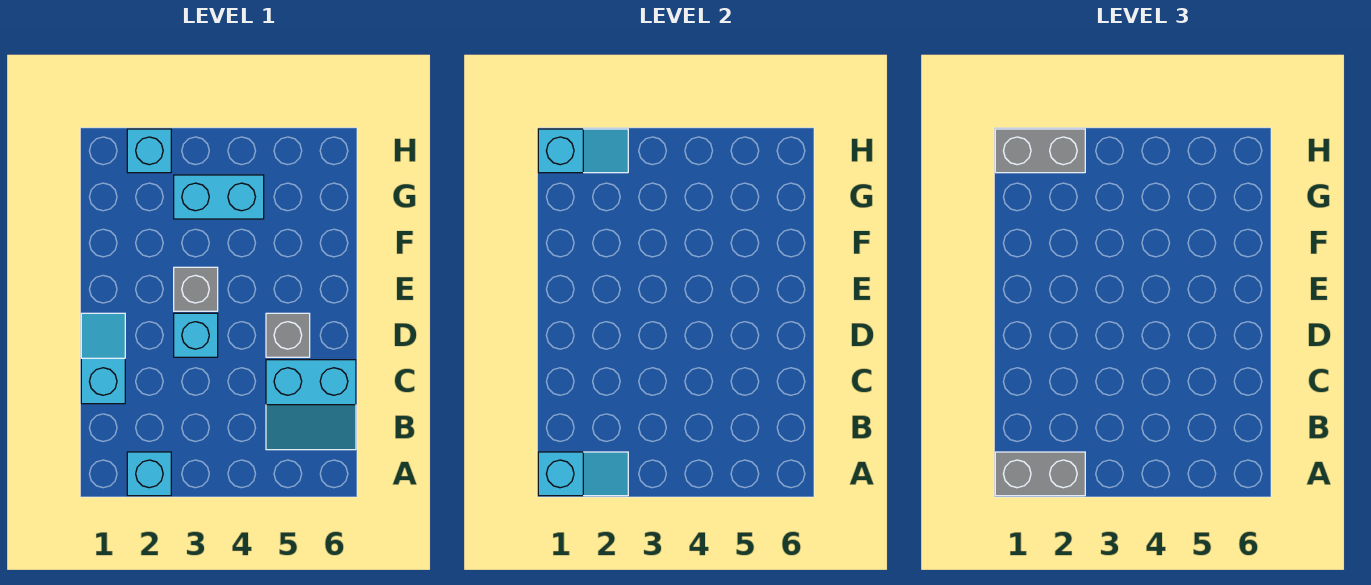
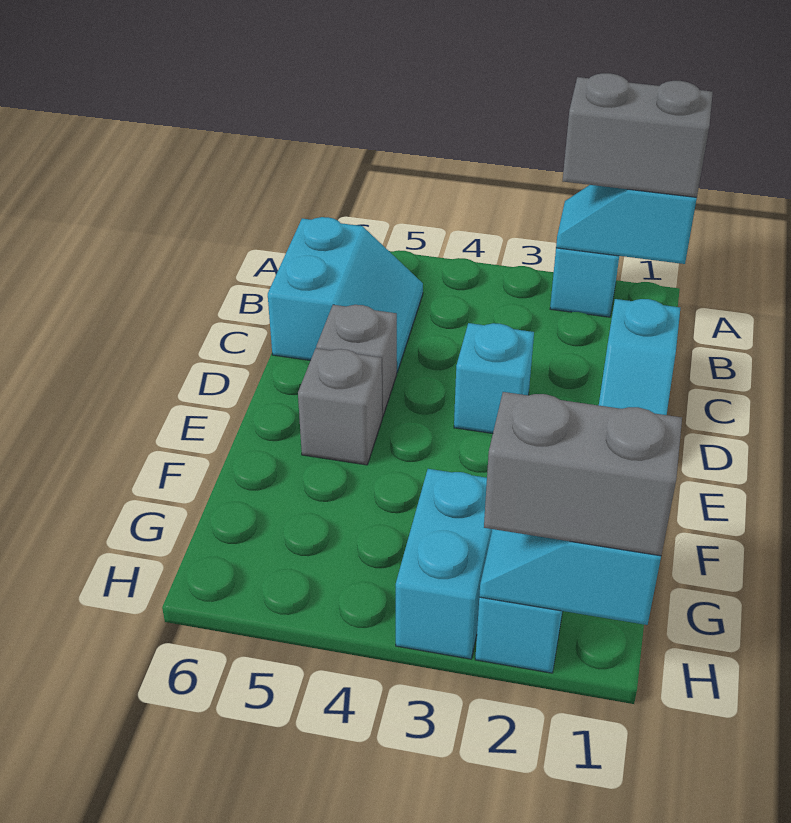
cyan 2x2 slope [266,360,356,450] -> cyan 2x2 slope turned to [268,217,423,372]
grey 1x1 brick [174,267,218,311] -> grey 1x1 brick moved to [298,348,382,465]
cyan 1x2 brick [174,175,264,219] -> cyan 1x2 brick turned to [396,469,492,659]

